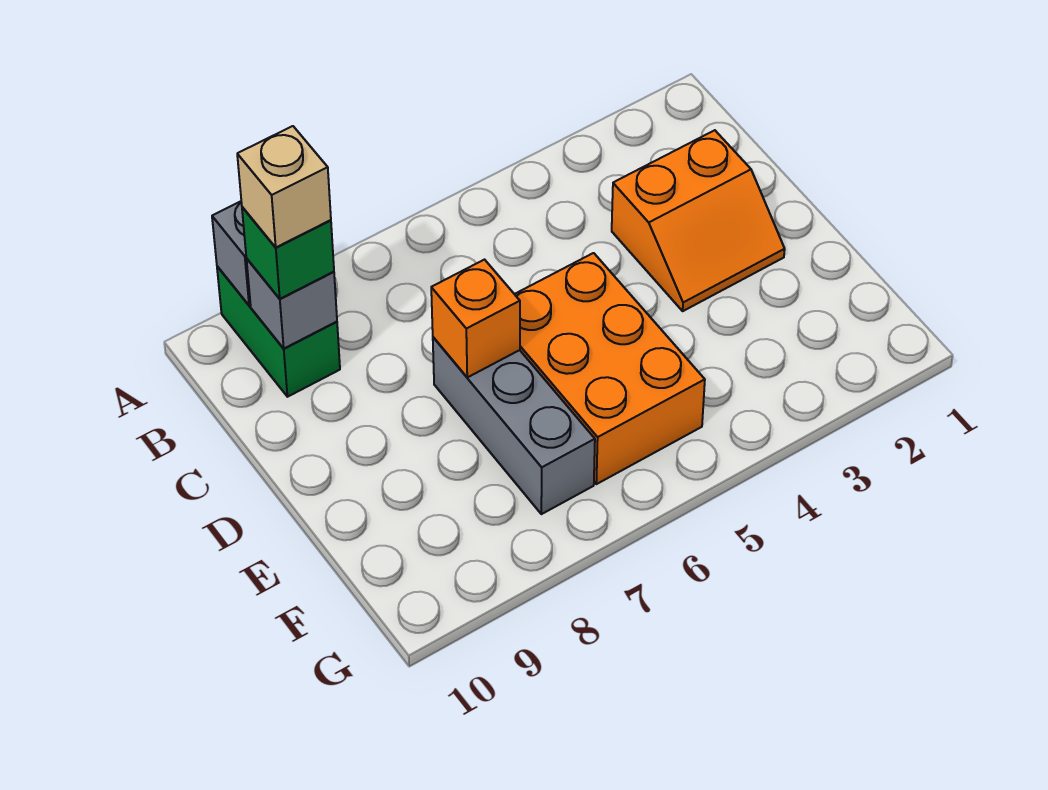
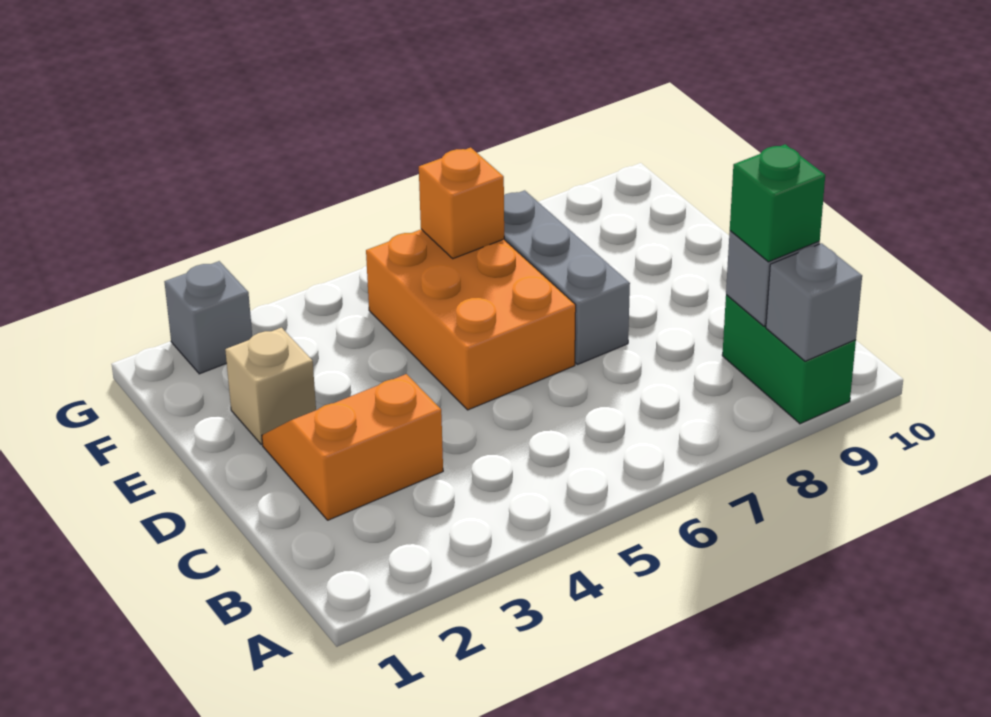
tan 1x1 brick [237,126,331,247] -> tan 1x1 brick moved to [225,328,316,445]
orange 1x1 brick [431,260,520,377] -> orange 1x1 brick moved to [419,148,504,259]
none -> grey 1x1 brick [165,261,252,374]

